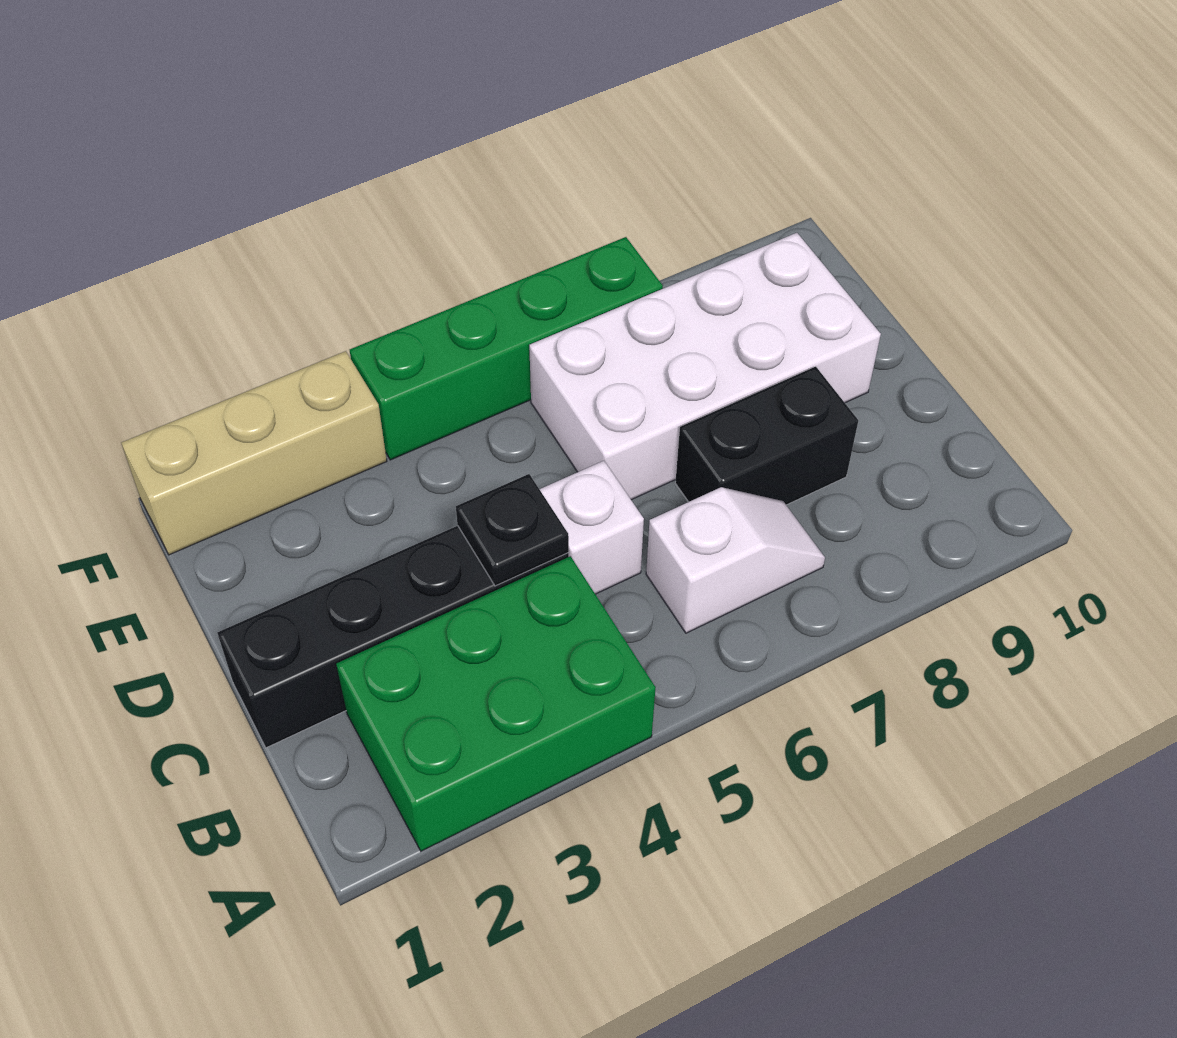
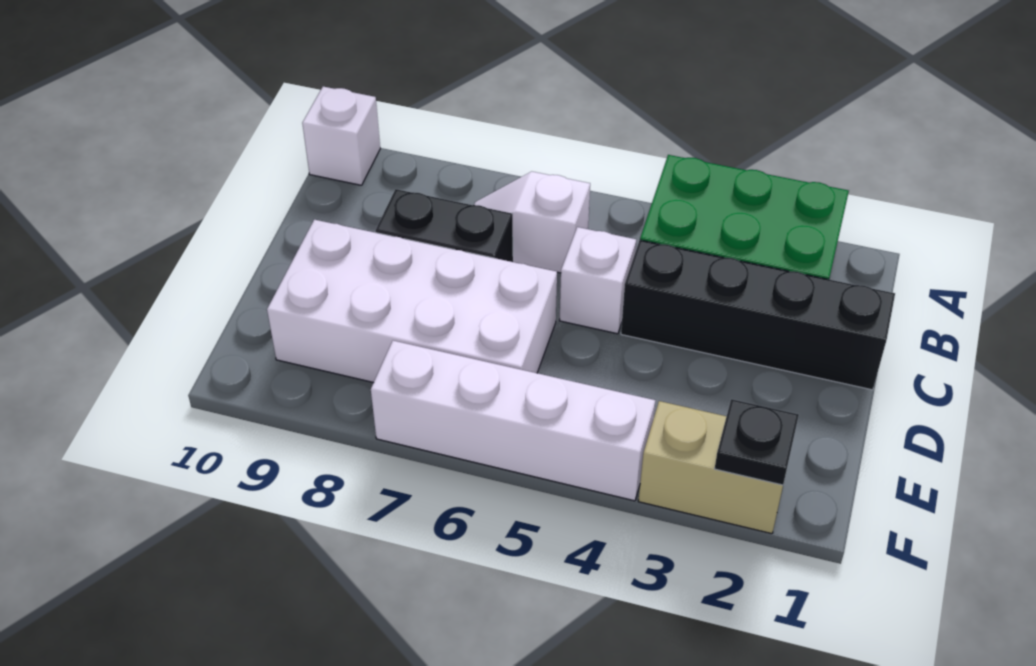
none -> white 1x1 brick [302,87,380,185]
black 1x1 plate [456,474,569,586] -> black 1x1 plate moved to [715,399,799,485]
tan 1x3 brick [121,351,387,555] -> tan 1x2 brick [638,401,783,534]
green 1x4 brick [350,237,663,460] -> white 1x4 brick [371,341,655,501]

